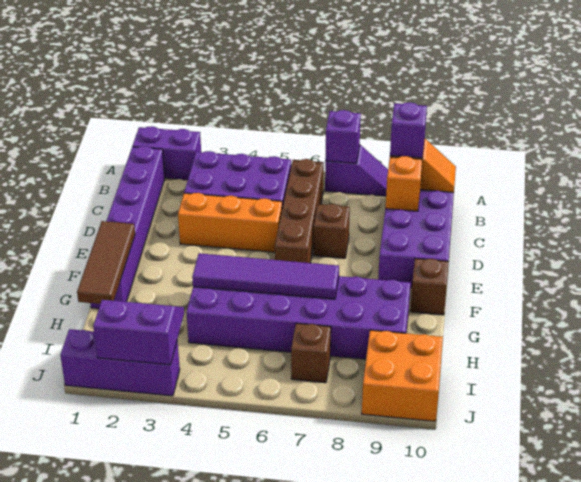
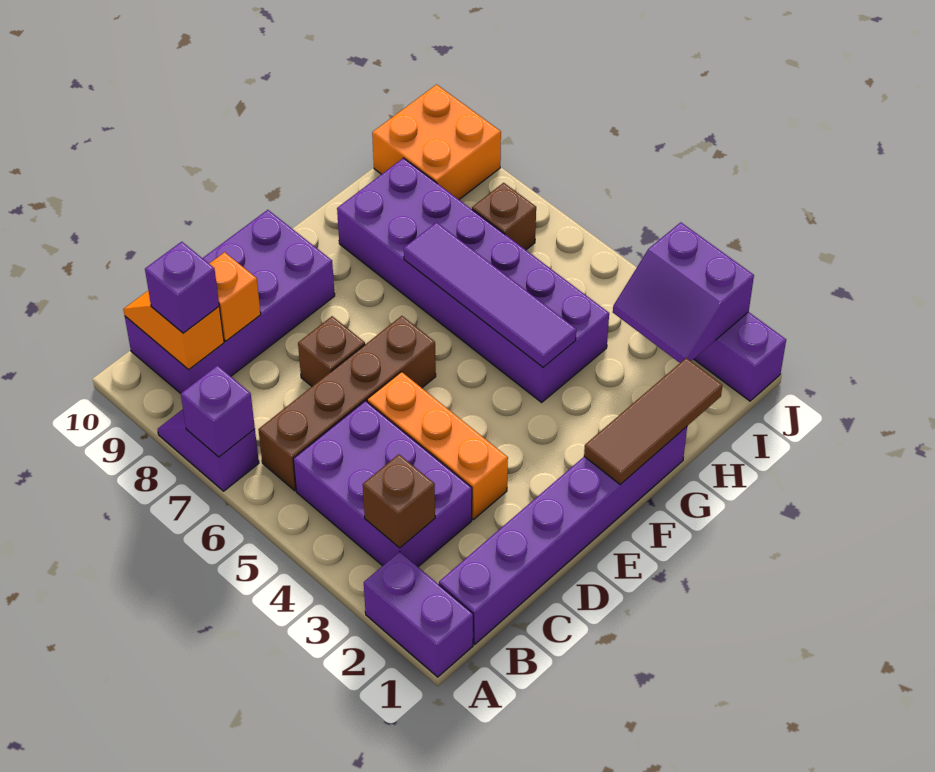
brown 1x1 brick [410,259,449,315] -> brown 1x1 brick moved to [363,454,435,548]

